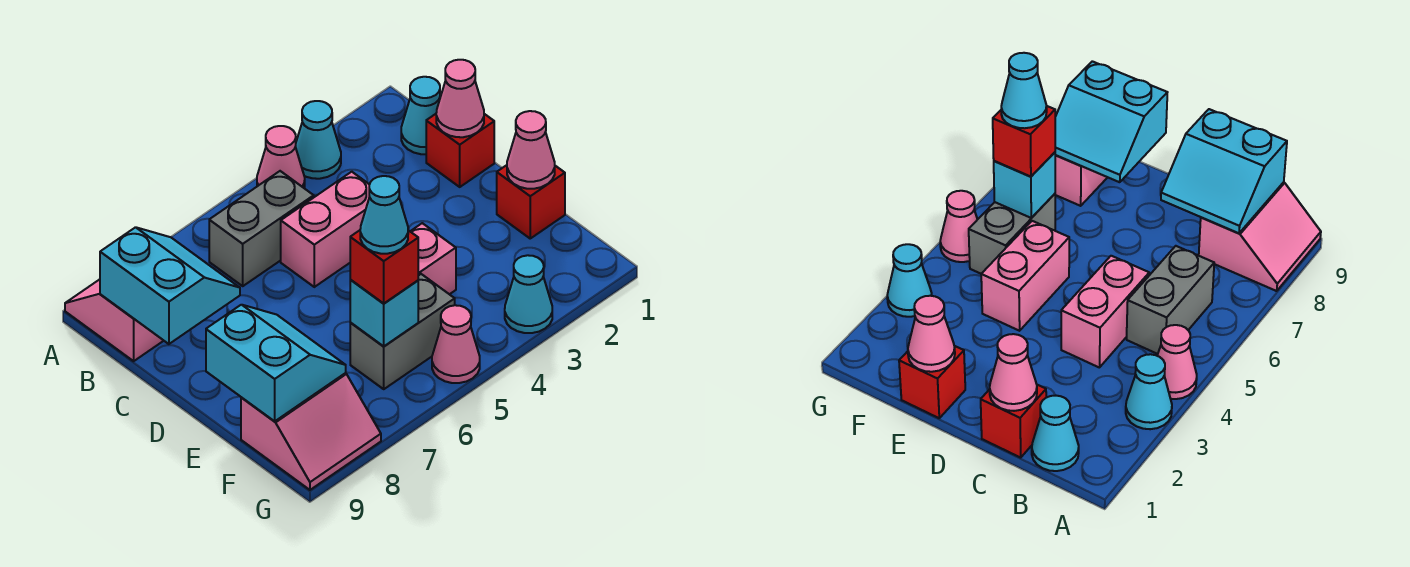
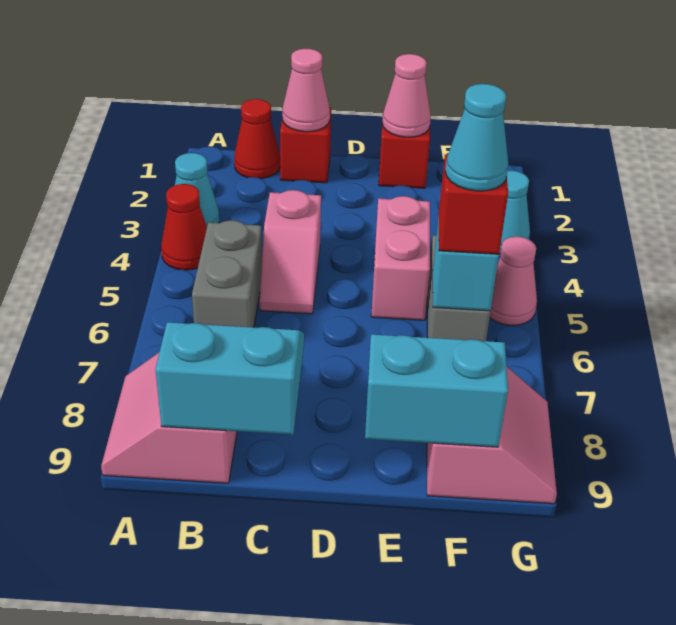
pink 1x1 cone [257,126,305,188] -> red 1x1 cone [161,184,207,270]
cyan 1x1 cone [401,77,440,154] -> red 1x1 cone [234,99,280,179]
pink 1x2 brick [281,172,370,287] -> pink 1x2 slope [259,190,321,314]

